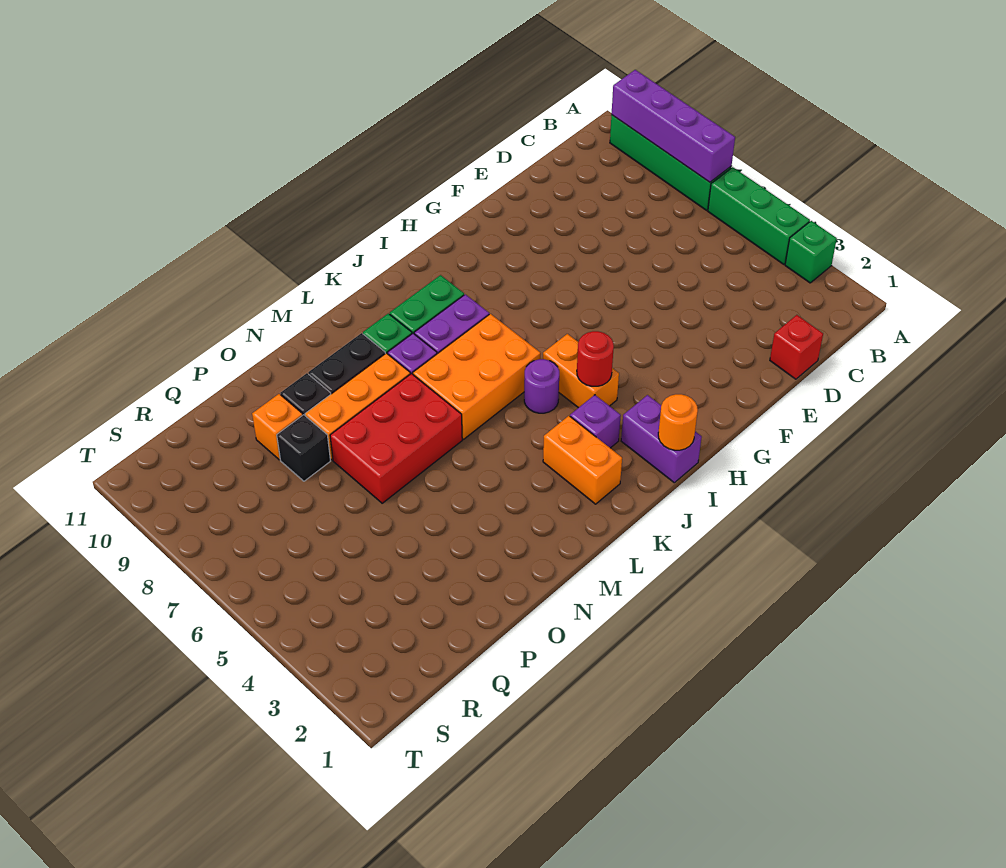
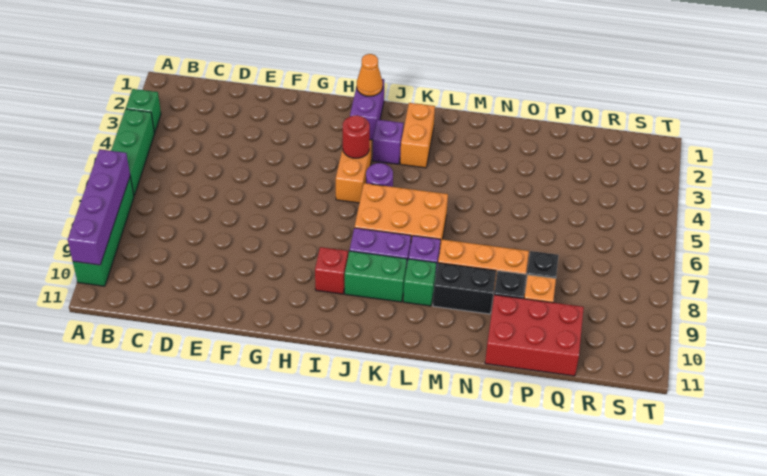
red 1x1 brick [770,315,823,379] -> red 1x1 brick moved to [315,247,348,294]
orange 1x1 round brick [658,394,698,450] -> orange 1x1 cone [357,54,383,96]
red 2x3 brick [330,373,462,503] -> red 2x3 brick moved to [485,295,584,376]

